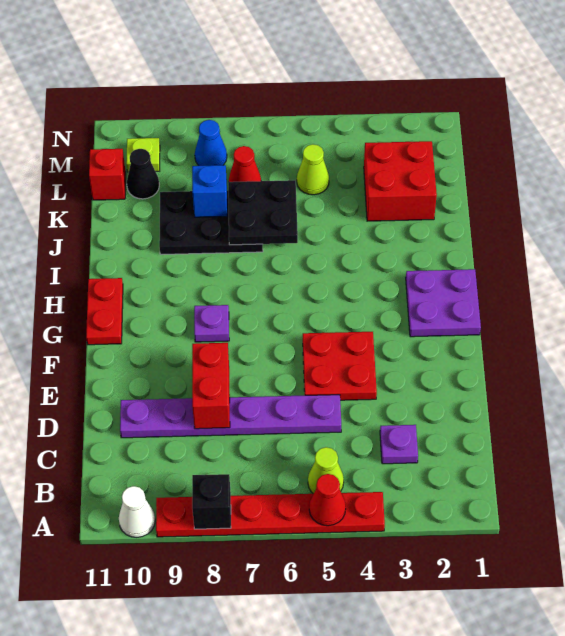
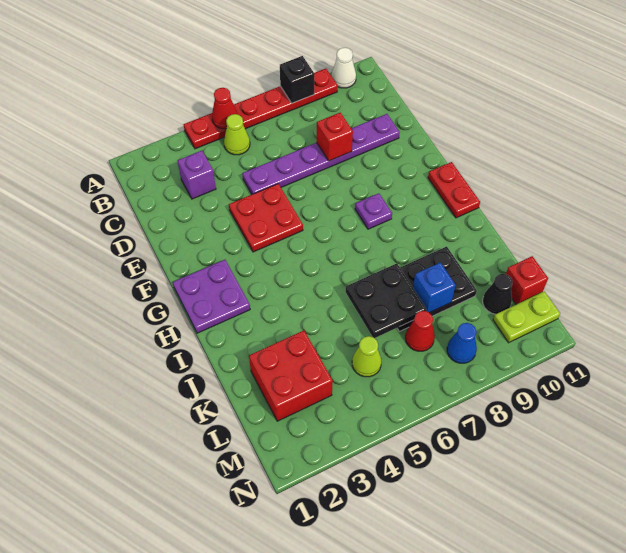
purple 1x1 plate [380,425,418,464] -> purple 1x1 brick [178,151,216,199]
red 1x2 brick [192,343,230,429] -> red 1x1 brick [317,113,353,161]
lime 1x1 plate [126,138,160,172] -> lime 1x2 plate [493,292,560,343]

